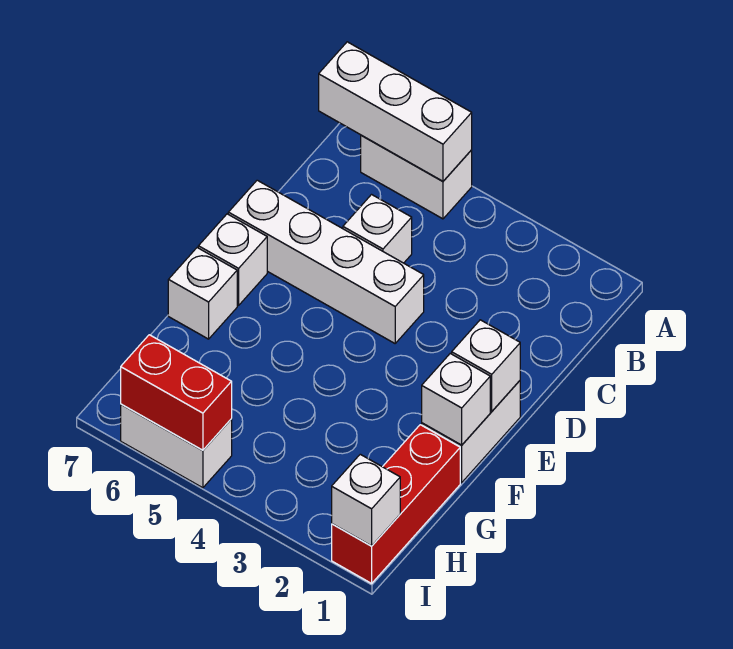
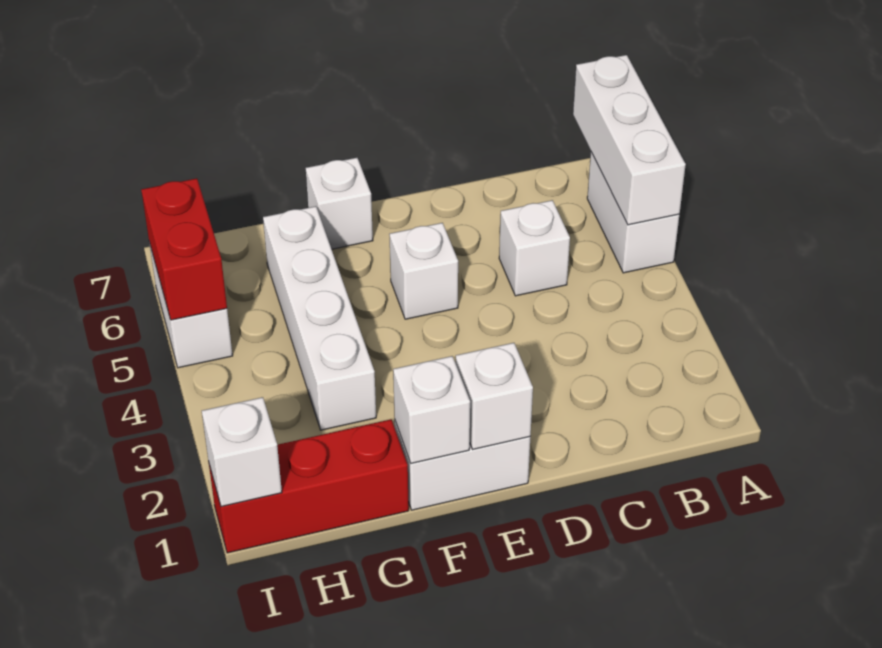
white 1x4 brick [228,180,424,343] -> white 1x4 brick moved to [263,206,376,430]
white 1x1 brick [198,214,267,305] -> white 1x1 brick moved to [389,223,458,319]

